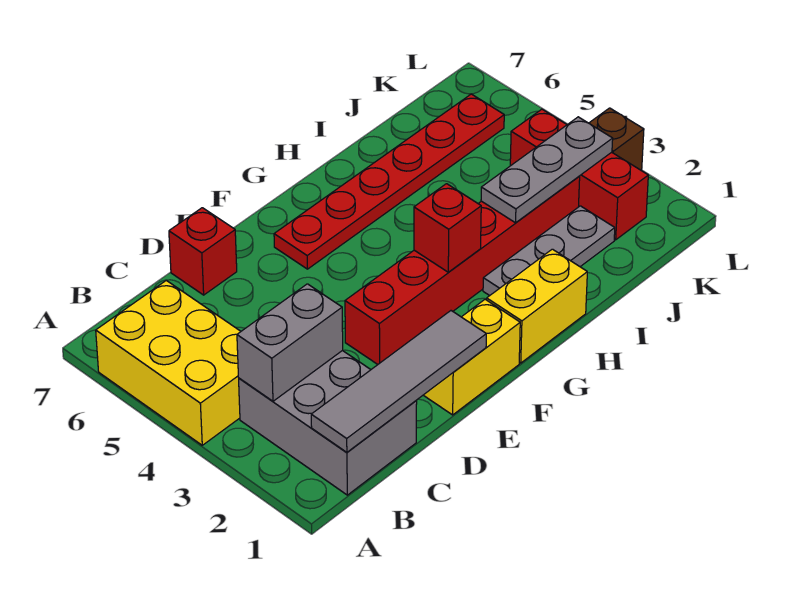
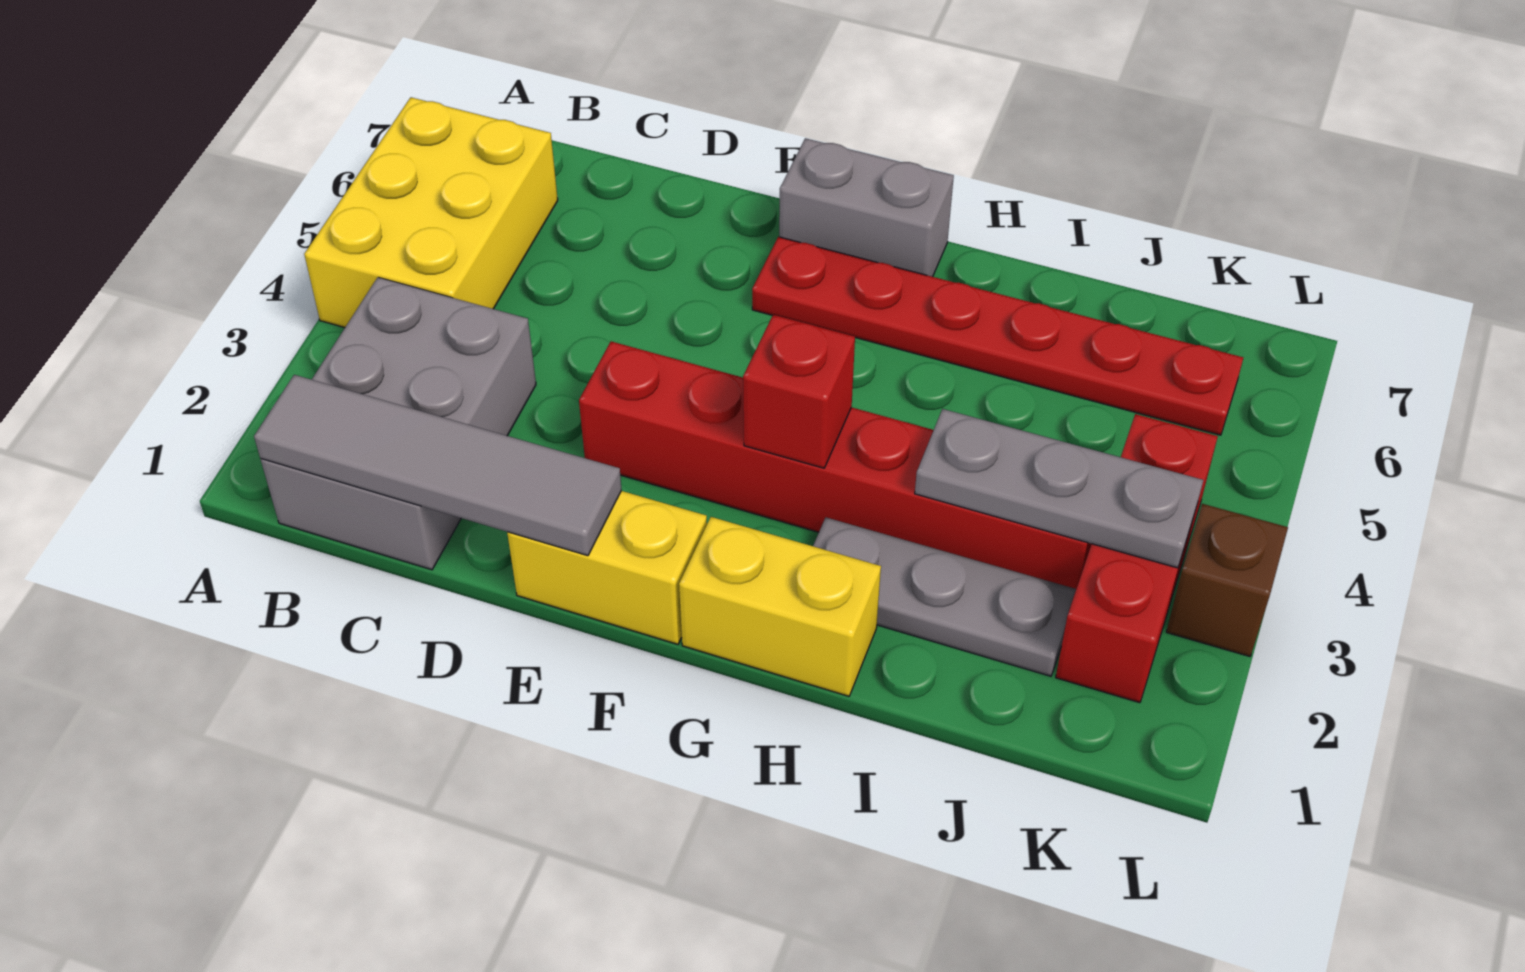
grey 1x2 brick [237,284,343,401] -> grey 1x2 brick moved to [779,138,954,277]
red 1x1 brick [169,208,237,295] -> none

